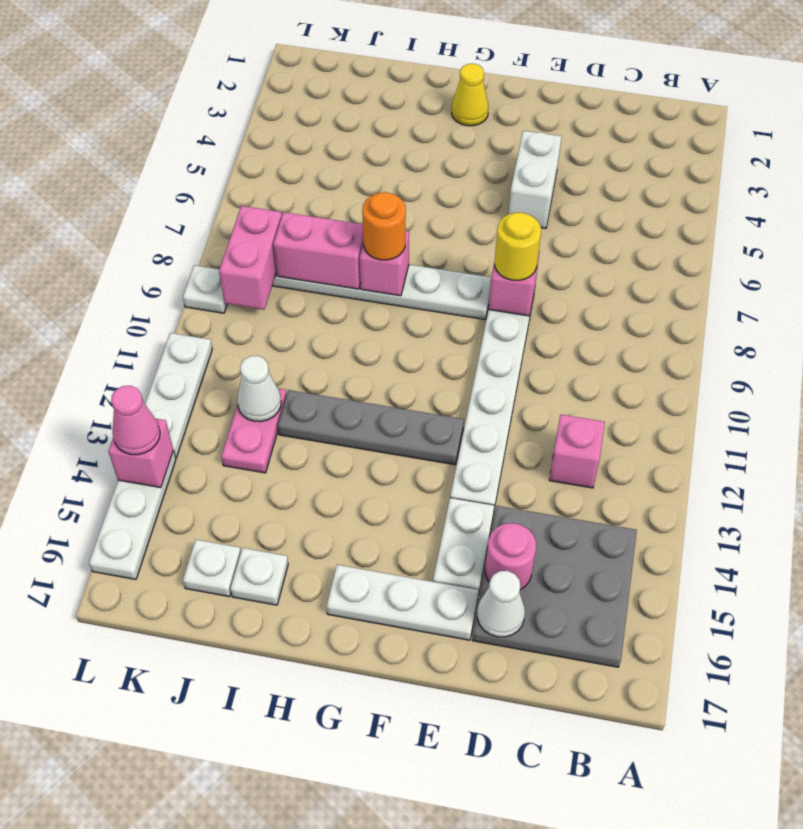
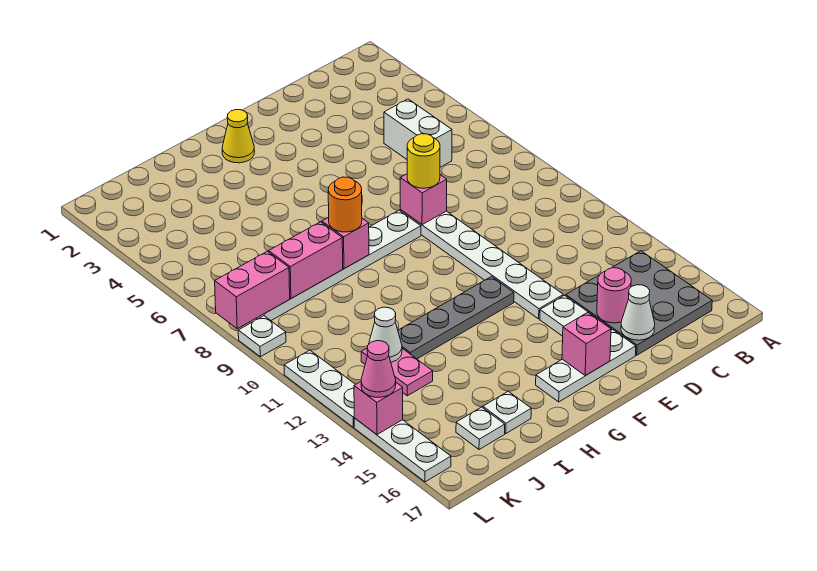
pink 1x1 brick [549,415,605,488] -> pink 1x1 brick moved to [562,313,611,376]
white 1x2 brick [508,131,562,228] -> white 1x2 brick moved to [384,99,452,167]
pink 1x2 brick [219,206,282,310] -> pink 1x2 brick turned to [215,251,290,329]

